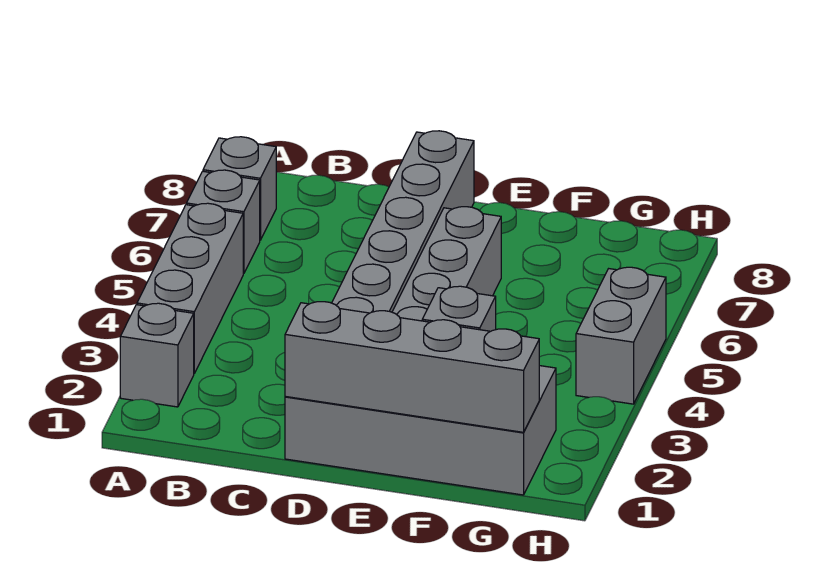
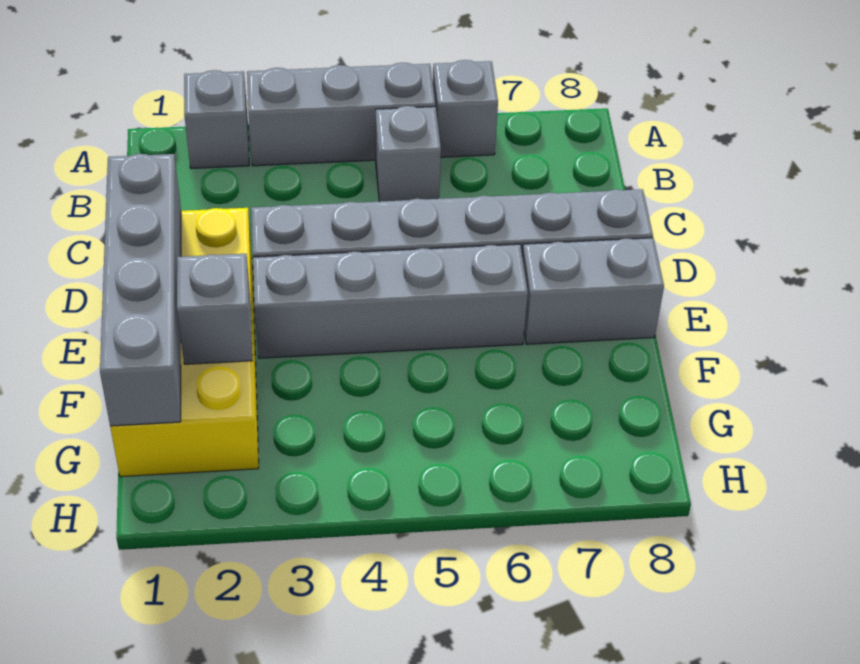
grey 1x1 brick [203,137,276,240] -> grey 1x1 brick moved to [376,106,441,202]
grey 2x4 brick [285,366,556,495] -> yellow 2x4 brick [110,208,259,477]
grey 1x2 brick [576,267,666,404] -> grey 1x2 brick moved to [522,238,664,344]

